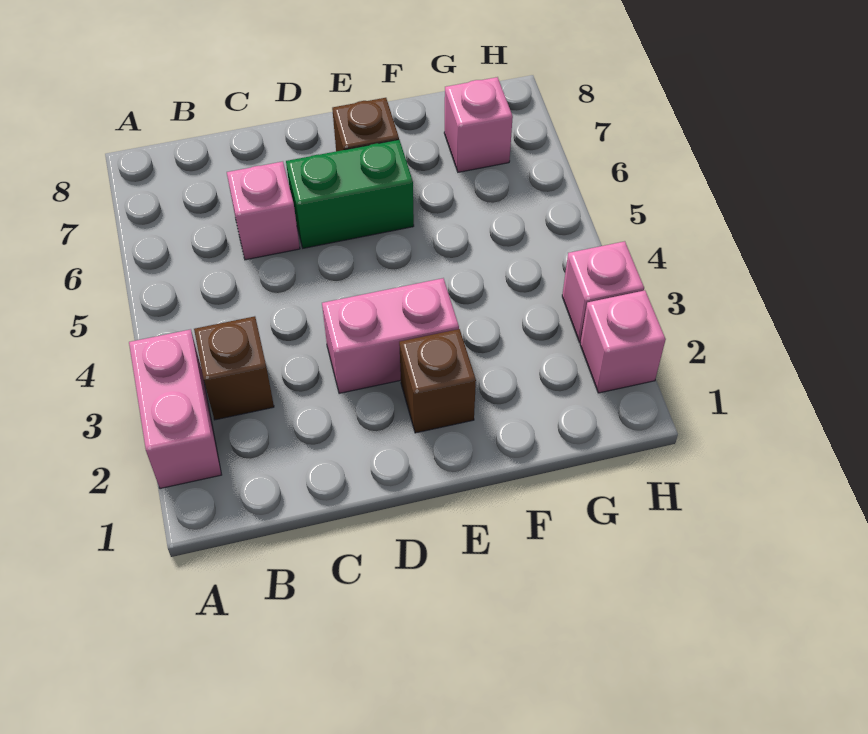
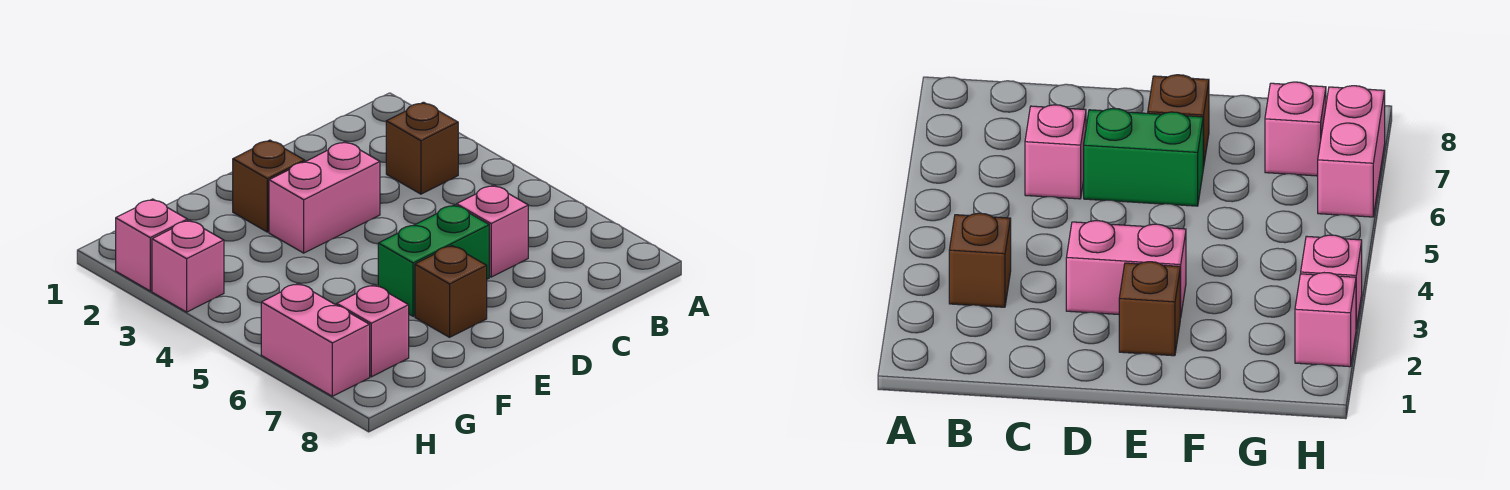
pink 1x2 brick [129,329,221,489] -> pink 1x2 brick moved to [261,283,370,396]

